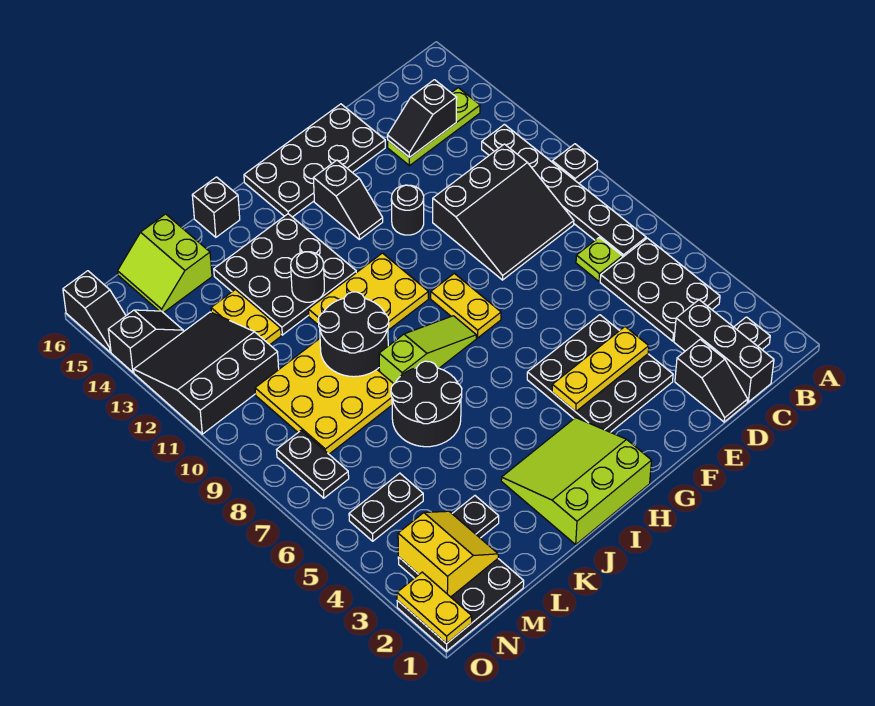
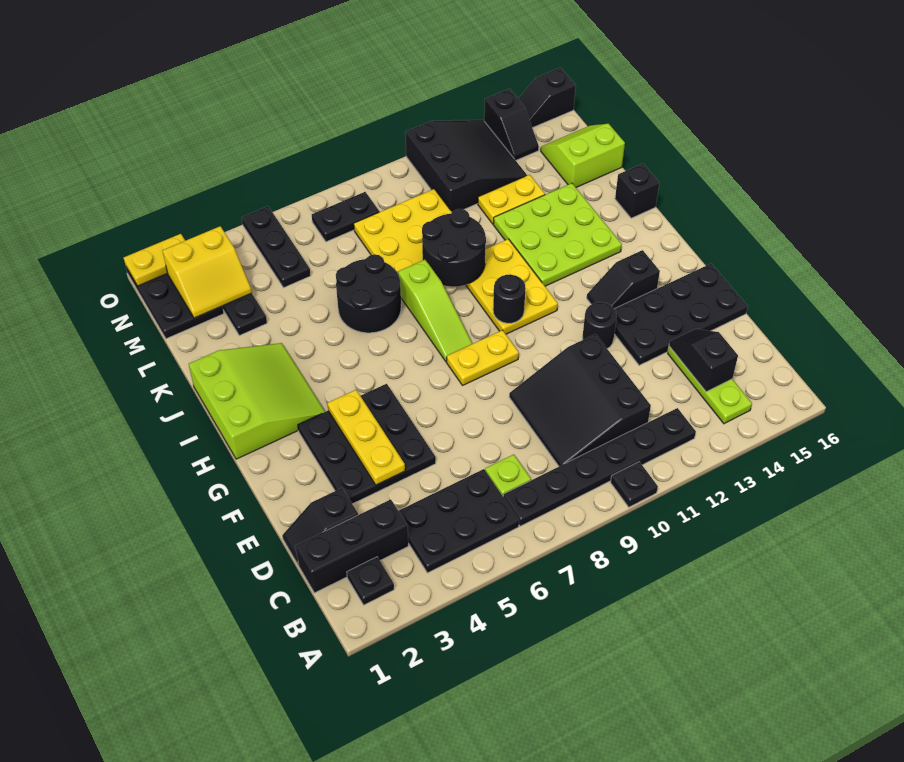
black 2x4 plate [244,104,385,217] -> black 2x4 plate turned to [614,264,748,365]
black 3x3 plate [214,214,356,335] -> lime 3x3 plate [493,183,622,286]
black 1x1 round brick [291,252,324,302] -> black 1x1 round brick moved to [493,275,526,323]
black 1x2 plate [349,473,423,541] -> black 1x3 plate [242,206,311,288]

